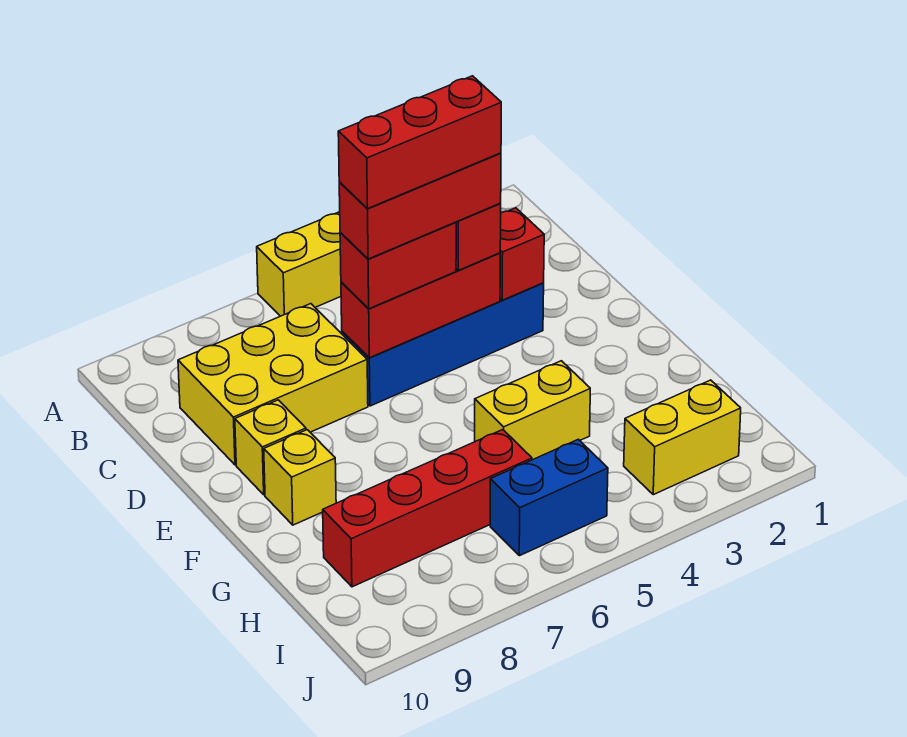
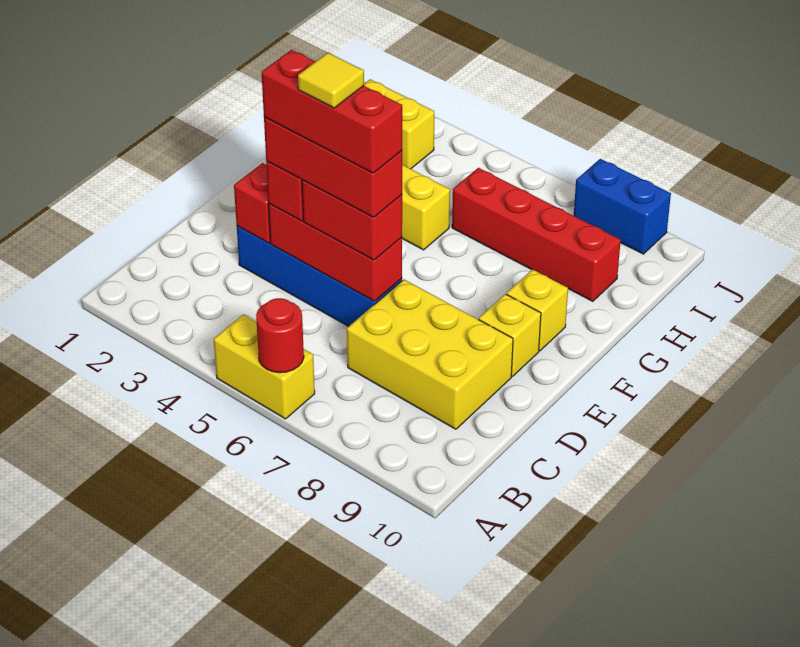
none -> red 1x1 round brick [256,298,304,373]
none -> yellow 1x1 tile [298,53,364,108]
blue 1x2 brick [490,439,608,556] -> blue 1x2 brick moved to [574,159,671,254]

